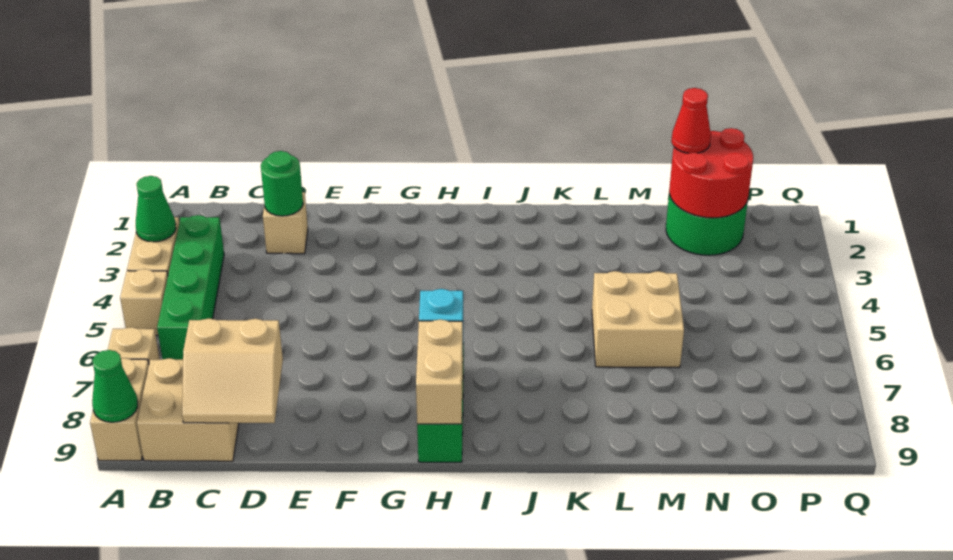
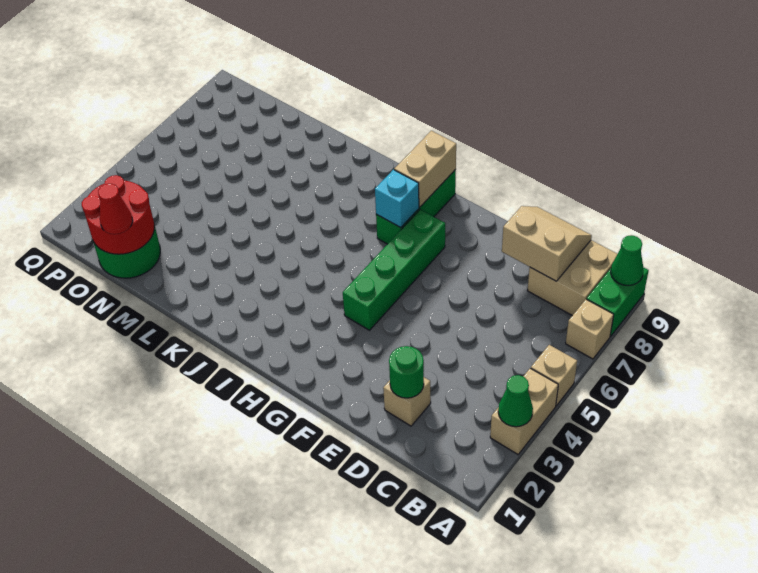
tan 1x2 brick [90,358,149,461] -> green 1x2 brick [587,267,649,336]
green 1x4 brick [157,215,224,360] -> green 1x4 brick moved to [343,209,445,330]
tan 2x2 brick [592,271,684,367] -> none

